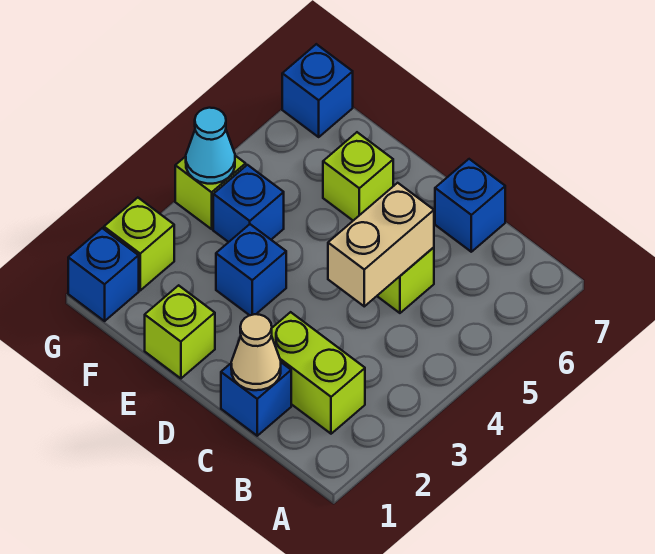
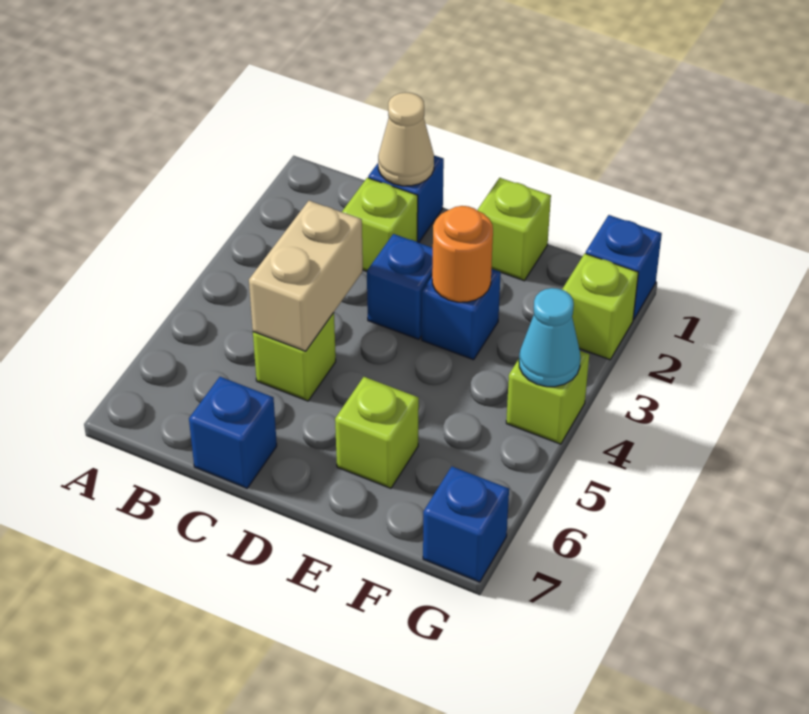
lime 1x2 brick [271,312,365,434] -> lime 1x1 brick [342,178,418,271]
none -> orange 1x1 round brick [432,206,493,302]
blue 1x1 brick [213,165,284,242] -> blue 1x1 brick moved to [367,234,433,339]

